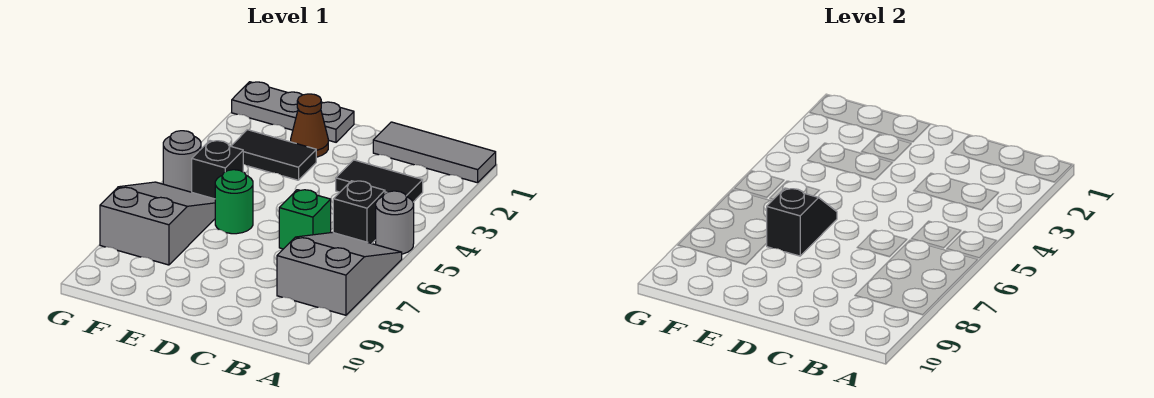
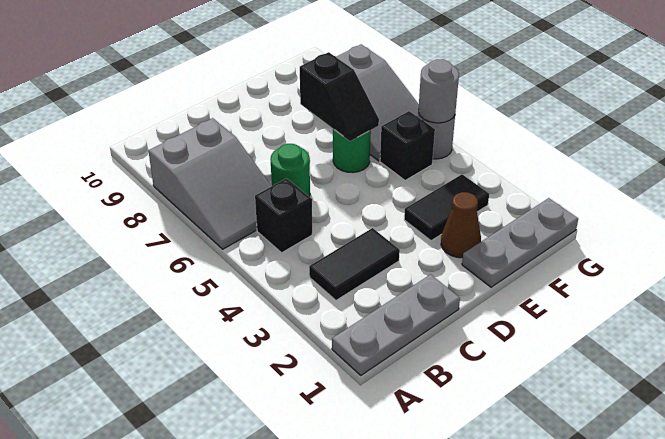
grey 1x3 tile [373,122,496,183] -> grey 1x3 plate [332,274,460,375]
grey 1x1 round brick [376,191,414,254] -> grey 1x1 round brick moved to [418,60,459,123]
green 1x1 brick [279,190,331,249] -> green 1x1 round brick [271,144,310,197]

